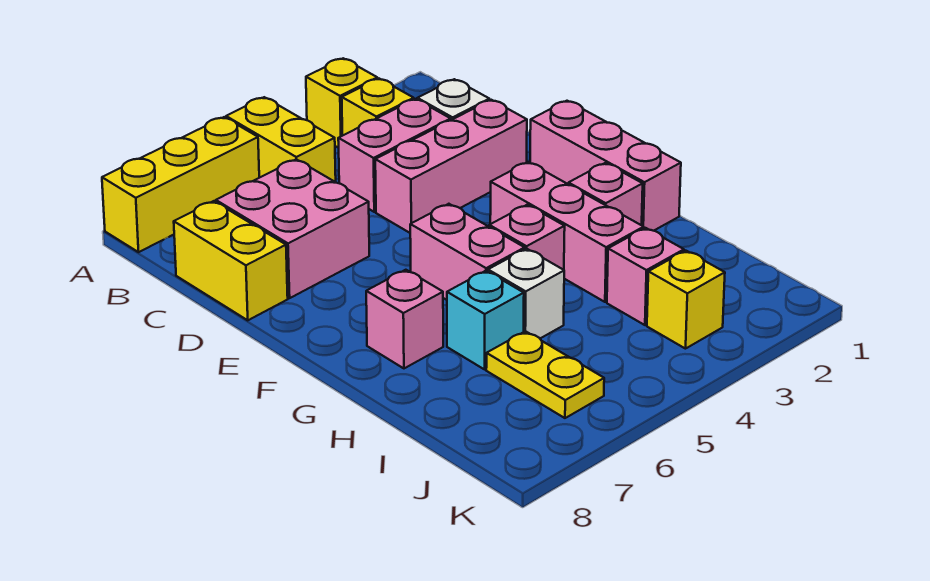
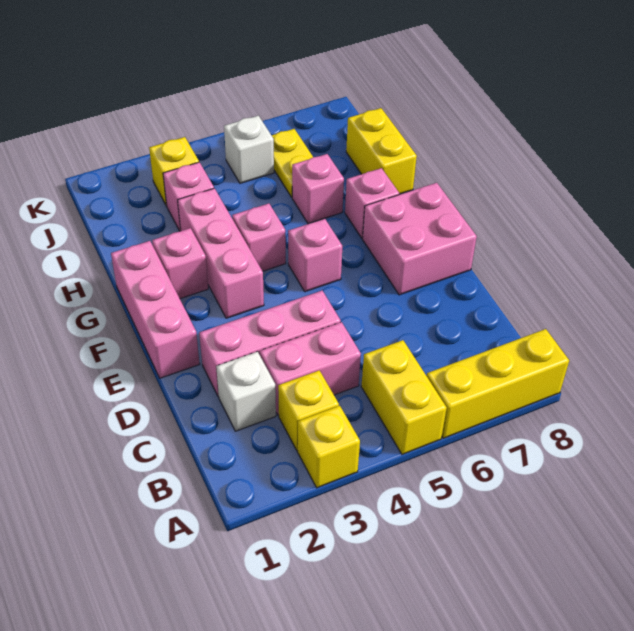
pink 2x2 brick [216,159,369,298] -> pink 2x2 brick moved to [363,183,477,295]
yellow 1x2 brick [174,201,288,320] -> yellow 1x2 brick moved to [346,108,417,194]
pink 1x2 brick [410,204,525,300] -> pink 1x1 brick [288,219,342,292]
white 1x1 brick [488,249,564,338] -> white 1x1 brick moved to [224,116,274,183]
cyan 1x1 brick [447,271,524,369] -> pink 1x1 brick [292,154,344,224]

